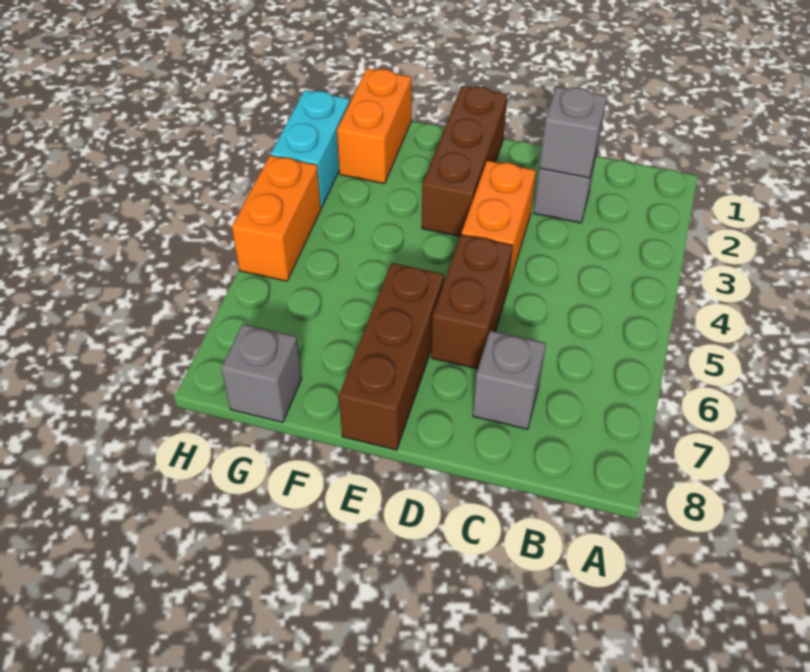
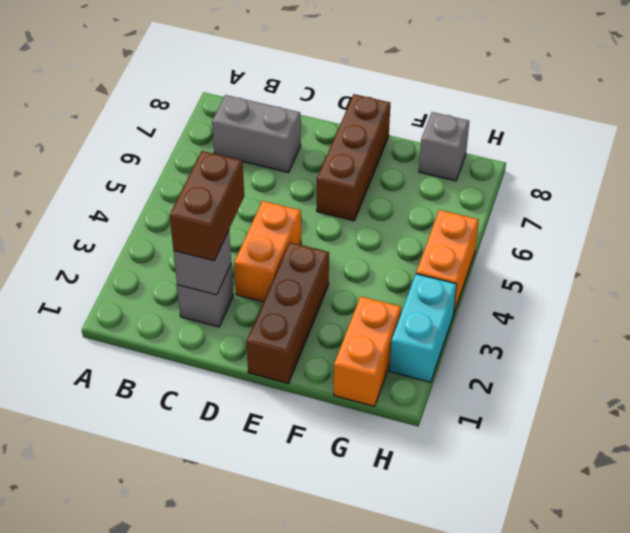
grey 1x1 brick [473,331,546,429] -> grey 1x2 brick [212,95,301,172]
brown 1x2 brick [431,234,513,369] -> brown 1x2 brick moved to [170,151,244,261]

